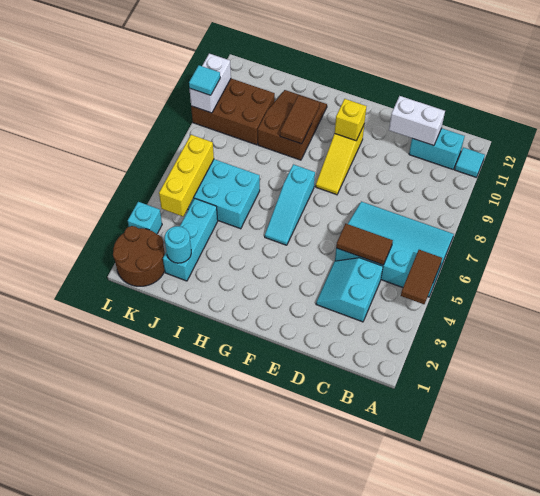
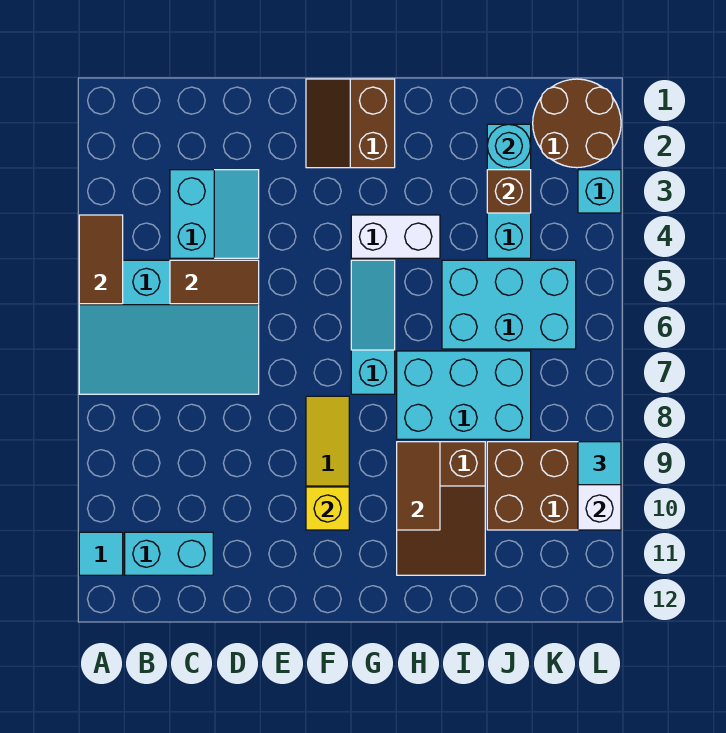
white 1x2 brick [389,96,445,146] -> white 1x2 brick moved to [351,215,440,258]
none -> brown 2x2 slope [306,79,395,168]
none -> cyan 2x3 brick [397,351,531,439]
none -> brown 1x1 brick [487,170,531,213]
yellow 1x3 brick [159,135,214,216] -> none

